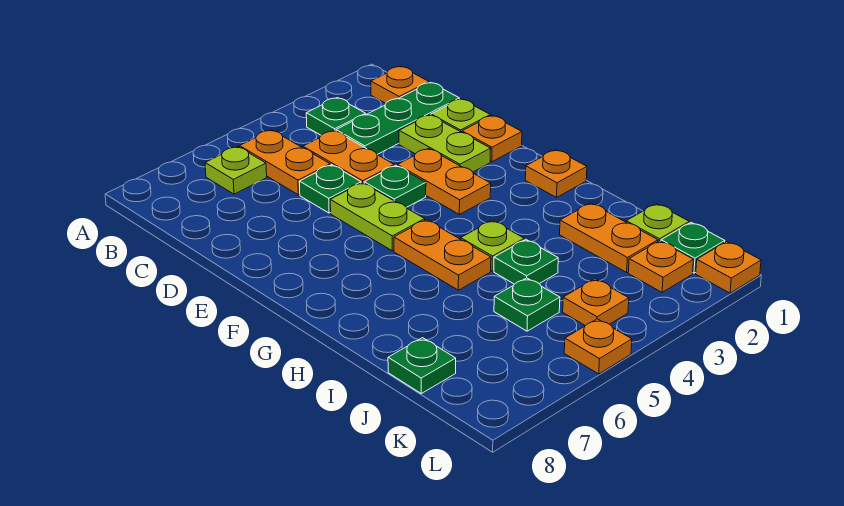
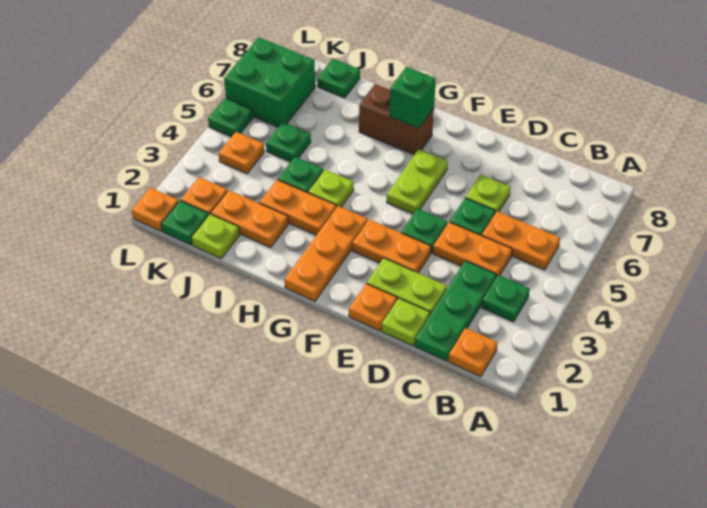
lime 1x1 plate [205,147,267,194] -> lime 1x1 plate moved to [466,175,510,213]
lime 1x2 plate [330,183,425,251] -> lime 1x2 plate turned to [387,149,448,214]
orange 1x1 plate [525,150,587,197] -> orange 1x3 plate [284,206,367,301]
orange 1x2 plate [394,220,491,290] -> orange 1x2 plate moved to [260,180,336,235]
none -> brown 1x2 brick [359,84,434,155]
none -> green 1x1 brick [390,67,436,128]
none -> green 2x2 brick [224,37,315,127]
orange 1x1 plate [564,319,632,374] -> green 1x1 plate [208,98,253,137]

